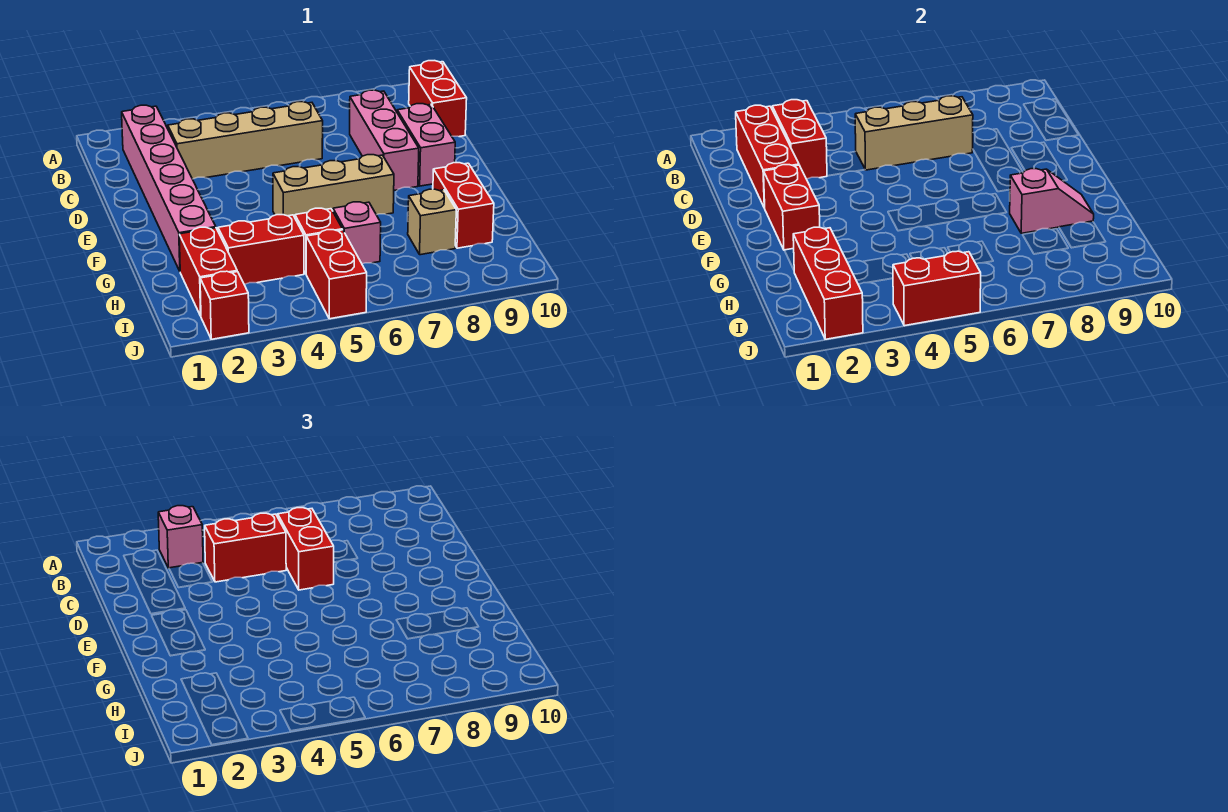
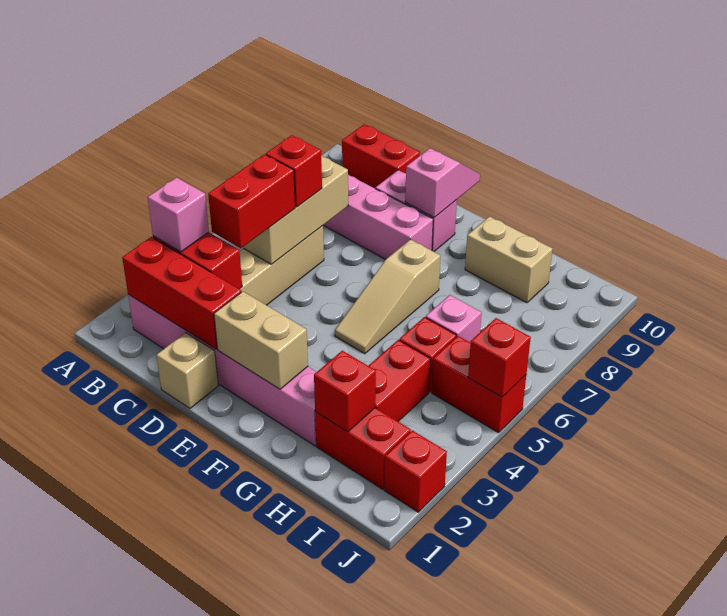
red 1x2 brick [278,508,334,590] -> red 1x1 brick [266,135,322,207]
red 1x2 brick [764,165,820,250] -> tan 1x2 brick [214,291,308,389]
tan 1x3 brick [273,155,394,217] -> tan 1x3 slope [335,239,440,354]
pink 1x2 slope [1010,169,1094,233] -> pink 1x2 slope moved to [405,148,480,217]
red 1x2 brick [433,163,494,248] -> tan 1x2 brick [465,216,553,303]
red 1x3 brick [793,227,863,339] -> red 1x1 brick [314,351,376,432]
tan 1x1 brick [408,189,456,255] -> tan 1x1 brick moved to [157,333,218,408]
red 1x2 brick [893,251,981,326] -> red 1x1 brick [468,318,531,397]

